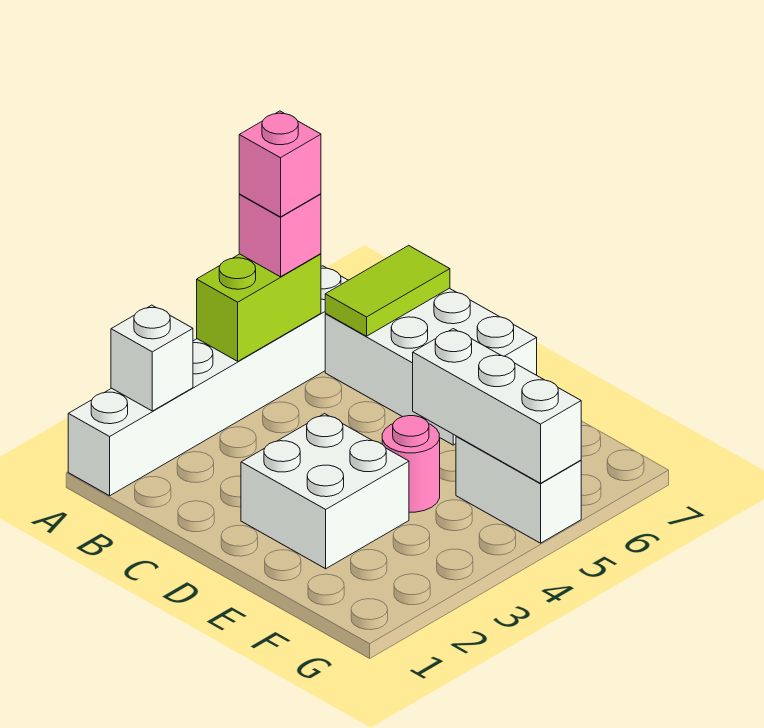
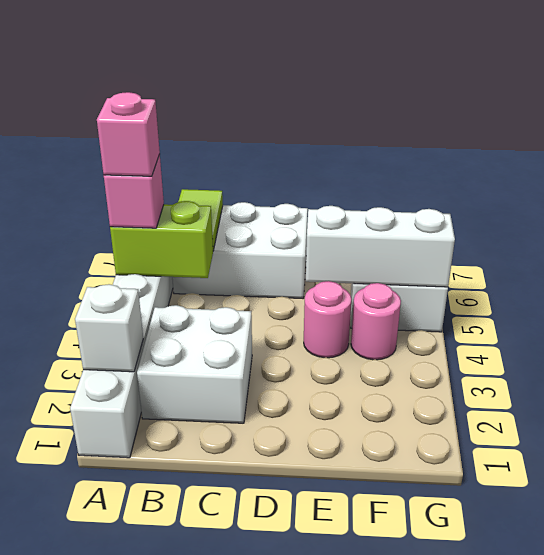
lime 1x2 brick [197,254,321,361] -> lime 1x2 brick turned to [110,201,213,278]
white 2x2 brick [241,414,409,569] -> white 2x2 brick moved to [137,305,252,423]
none -> pink 1x1 round brick [351,283,401,360]

